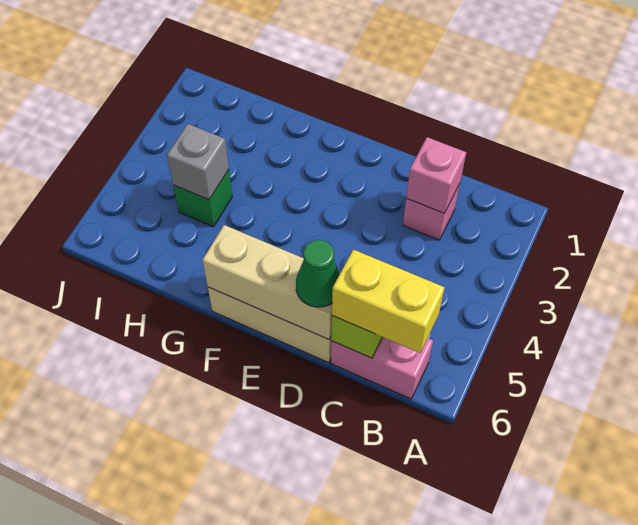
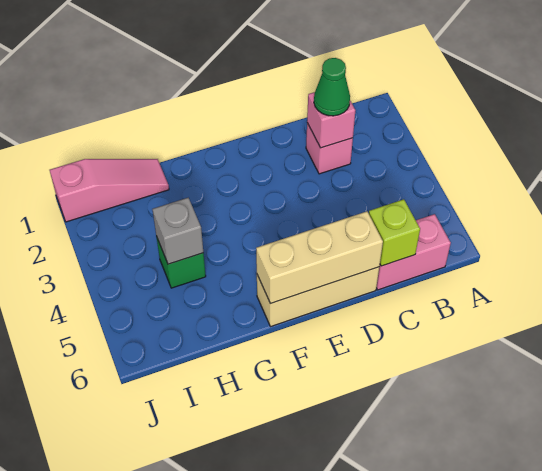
yellow 1x2 brick [332,250,445,353] -> none
green 1x1 cone [296,240,340,307] -> green 1x1 cone moved to [314,58,350,116]
none -> pink 1x3 slope [50,159,169,222]

